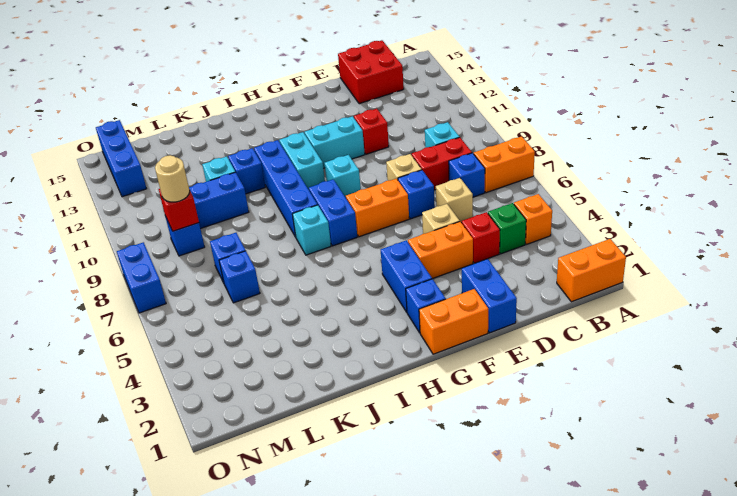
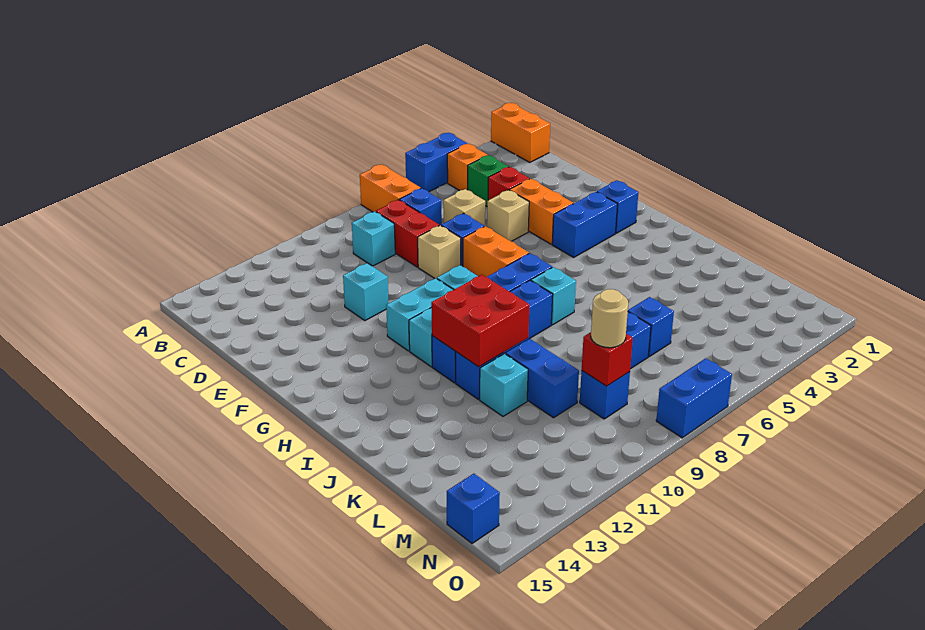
red 2x2 brick [338,40,404,104] -> red 2x2 brick moved to [431,275,529,367]
blue 1x2 brick [462,259,517,333] -> blue 1x2 brick moved to [405,133,467,192]
red 1x1 brick [354,109,389,154] -> cyan 1x1 brick [343,263,389,321]
orange 1x2 brick [419,289,488,354] -> none
cyan 1x2 brick [305,116,365,168] -> cyan 1x2 brick turned to [386,278,453,351]
blue 1x3 brick [96,120,147,197] -> blue 1x1 brick [447,474,500,543]

